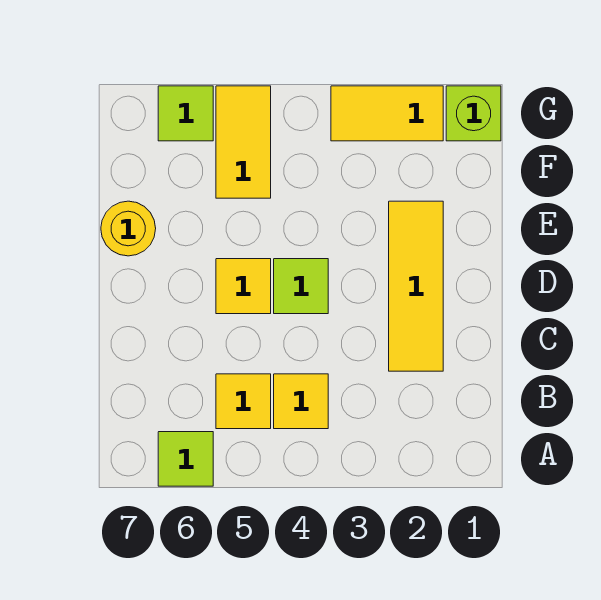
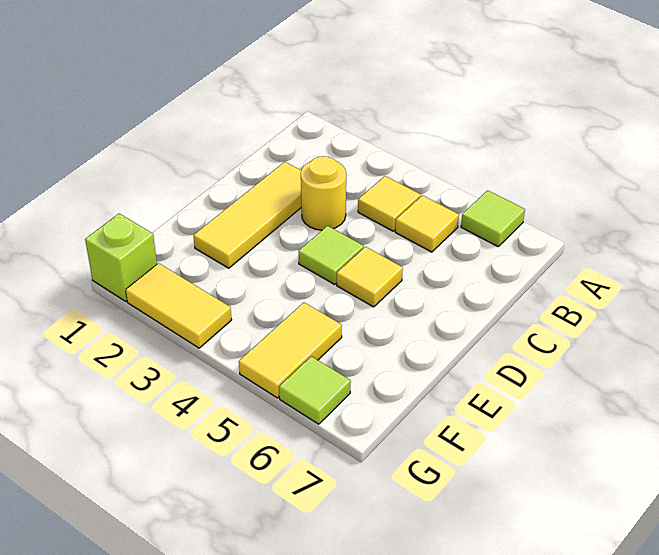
yellow 1x1 round brick [101,201,156,256] -> yellow 1x1 round brick moved to [301,156,346,230]

